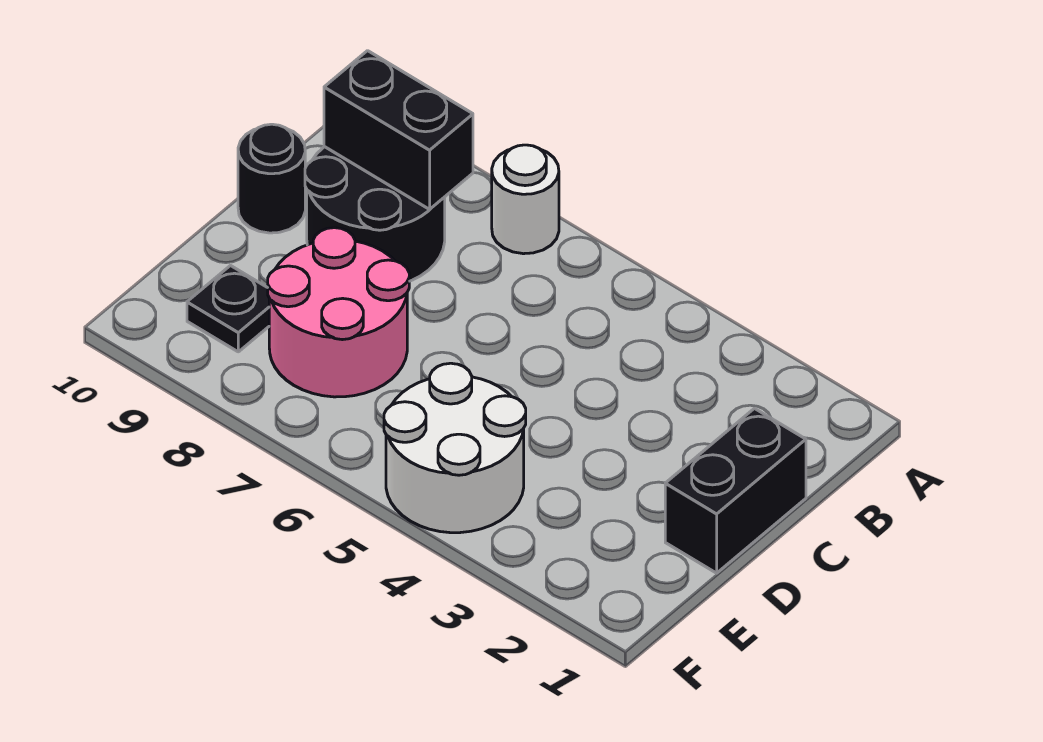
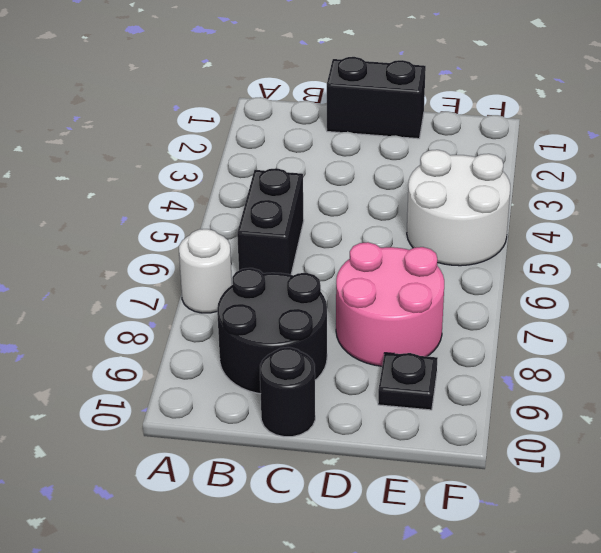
black 1x2 brick [324,51,473,209] -> black 1x2 brick moved to [237,168,304,275]

